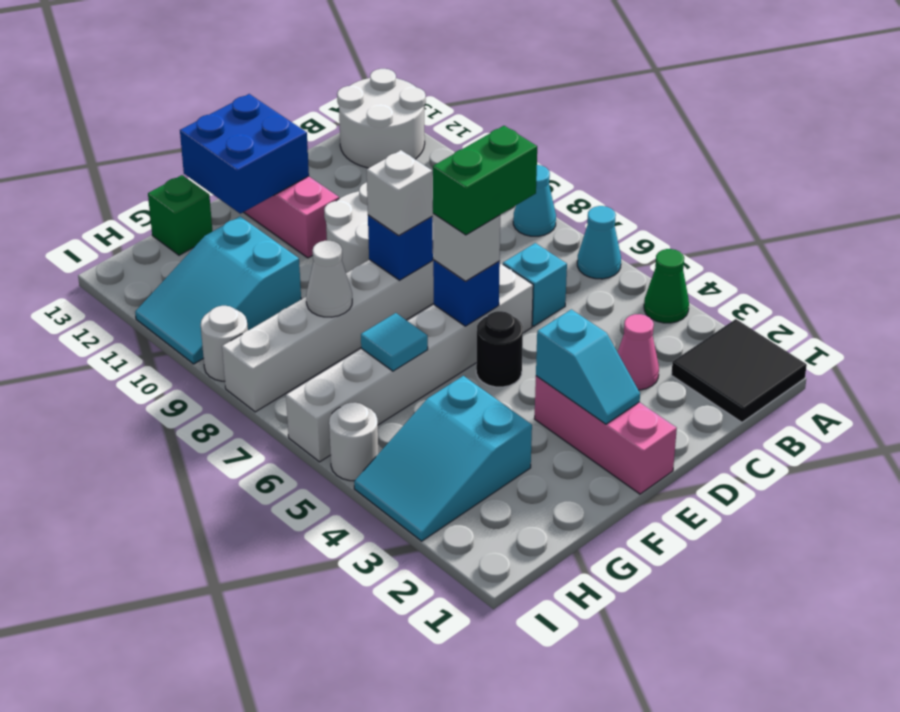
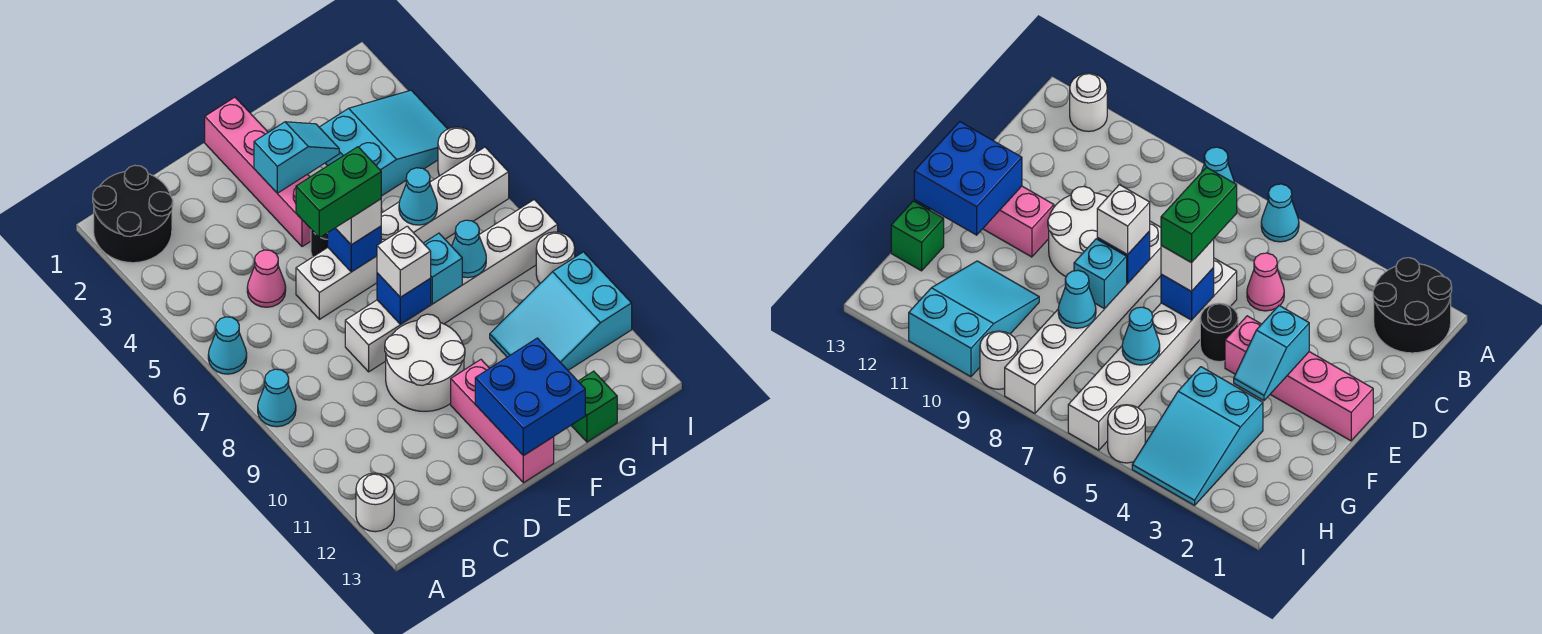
black 2x2 tile [671,319,807,422] -> black 2x2 round brick [93,165,173,263]
green 1x1 cone [644,249,689,323] -> none
white 2x2 round brick [337,69,426,168] -> white 1x1 round brick [356,473,394,532]
pink 1x1 cone [617,314,659,390] -> pink 1x1 cone moved to [247,250,286,307]
cyan 1x1 brick [503,243,567,326] -> cyan 1x1 brick moved to [424,233,462,304]
pink 1x3 brick [534,376,677,494] -> pink 1x4 brick [205,97,311,247]
cyan 1x2 slope [536,309,640,424] -> cyan 1x2 slope turned to [254,122,339,193]
cyan 1x1 tile [361,313,428,371] -> cyan 1x1 cone [399,168,437,225]
white 1x1 cone [306,241,352,317] -> cyan 1x1 cone [452,220,486,278]
cyan 2x3 slope [135,217,301,364] -> cyan 2x3 slope turned to [490,252,632,370]

